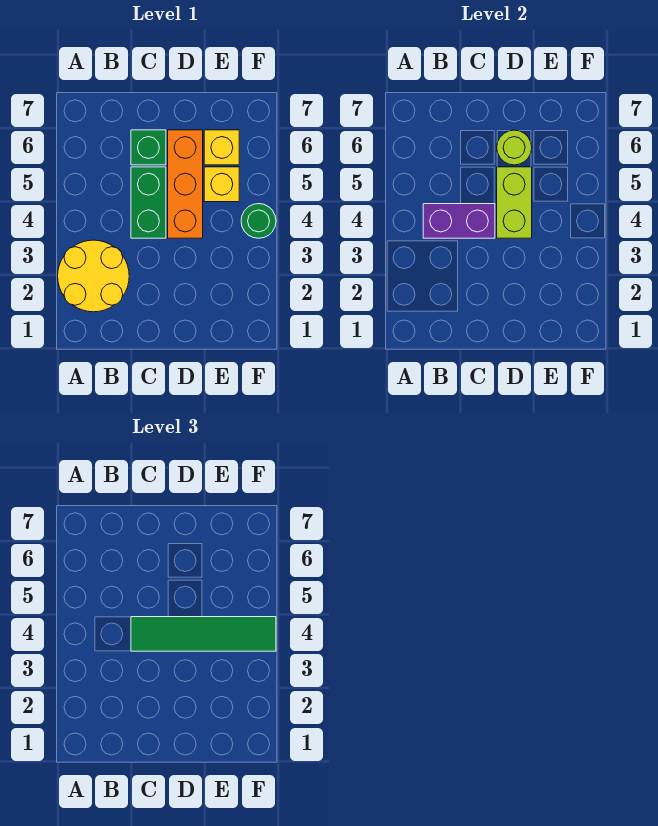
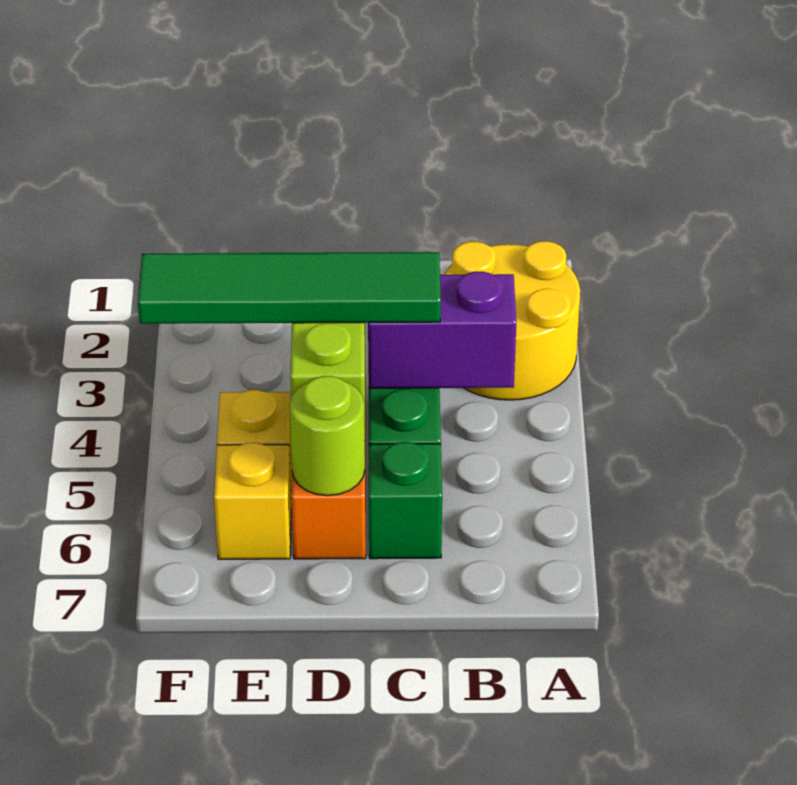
green 1x1 round brick [241,204,276,238] -> none

